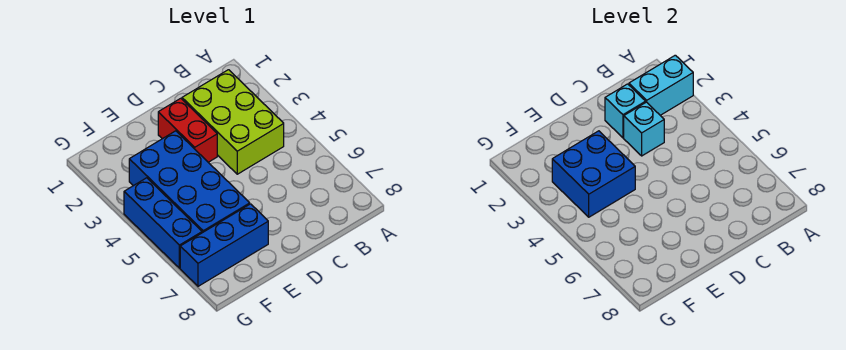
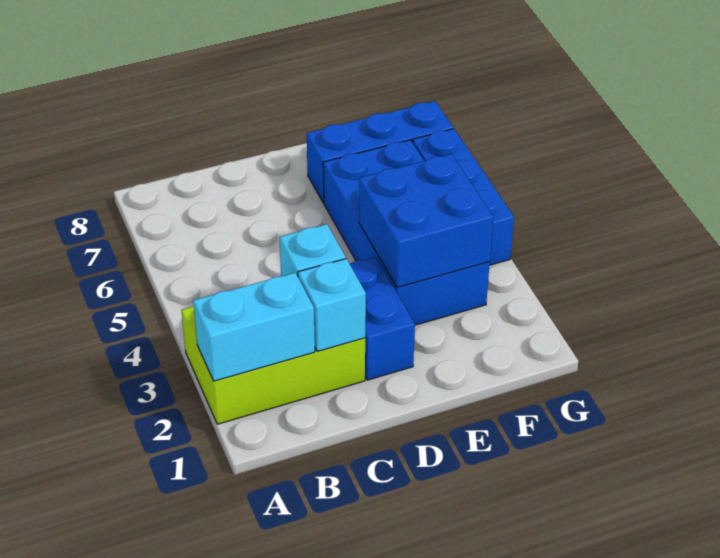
lime 2x3 brick [182,70,284,174] -> lime 2x3 brick turned to [181,306,365,424]
red 1x2 brick [158,98,217,162] -> blue 1x2 brick [350,257,415,380]

